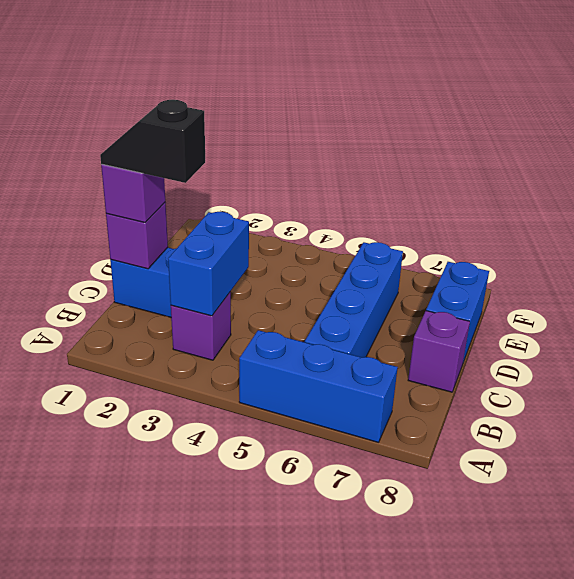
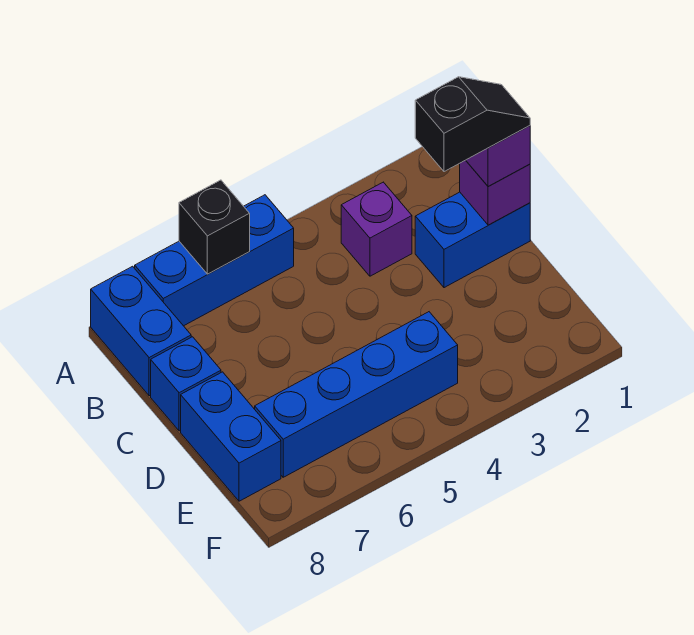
none -> black 1x1 brick [179,180,250,274]
blue 1x2 brick [168,212,249,316] -> blue 1x2 brick moved to [91,266,191,396]
blue 1x4 brick [305,242,403,357] -> blue 1x4 brick turned to [255,312,458,477]
purple 1x1 brick [408,311,470,392] -> blue 1x1 brick [151,337,221,431]

